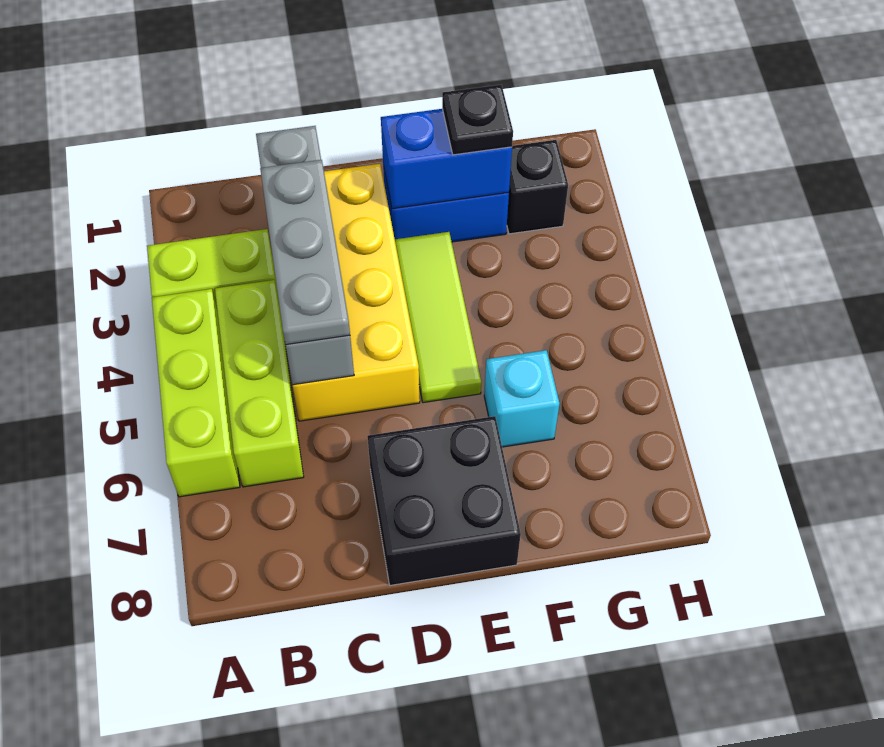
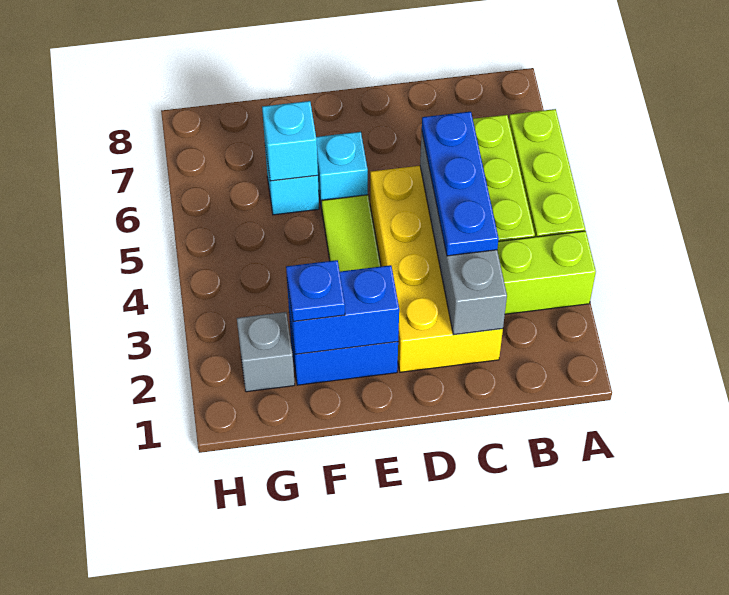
grey 1x3 plate [260,160,350,345] -> blue 1x3 plate [422,112,499,256]
black 2x2 brick [367,416,521,585] -> none
none -> cyan 1x1 brick [316,132,368,209]
black 1x1 plate [442,85,513,155] -> blue 1x1 plate [286,260,345,322]
none -> cyan 1x1 brick [262,101,318,181]
black 1x1 brick [507,140,568,234] -> grey 1x1 brick [237,312,295,392]

